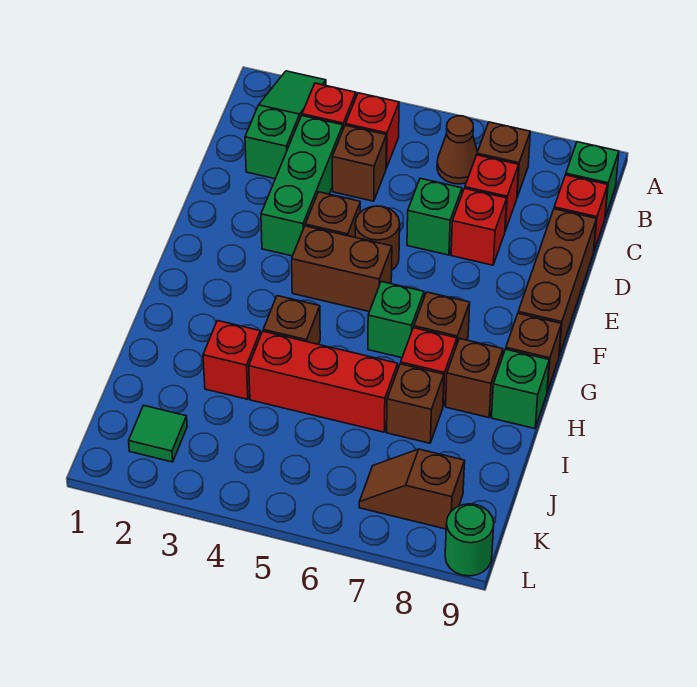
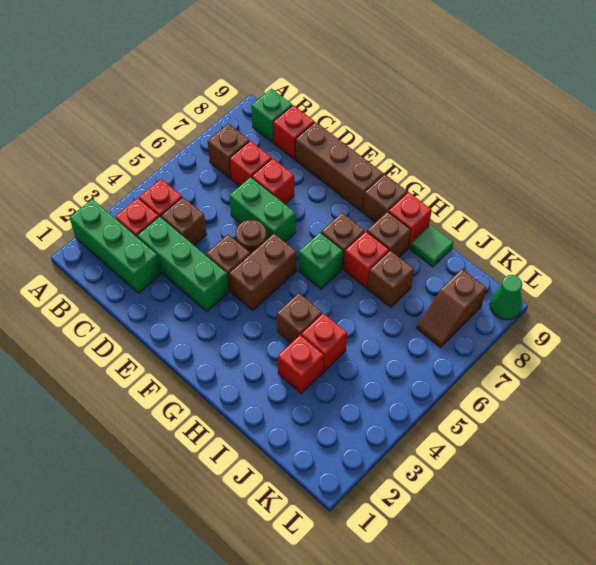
green 1x3 slope [245,71,326,179] -> green 1x3 brick [70,199,161,293]
brown 1x1 cone [437,116,478,184] -> none
green 1x1 brick [407,178,462,255] -> green 1x2 brick [229,177,296,242]
green 1x1 brick [492,349,549,429] -> red 1x1 brick [389,192,432,248]
red 1x3 brick [249,331,398,432] -> red 1x1 brick [301,313,347,371]
green 1x1 tile [129,405,187,462] -> green 1x1 tile moved to [410,225,454,267]
green 1x1 round brick [445,504,494,576] -> green 1x1 cone [490,275,522,320]

